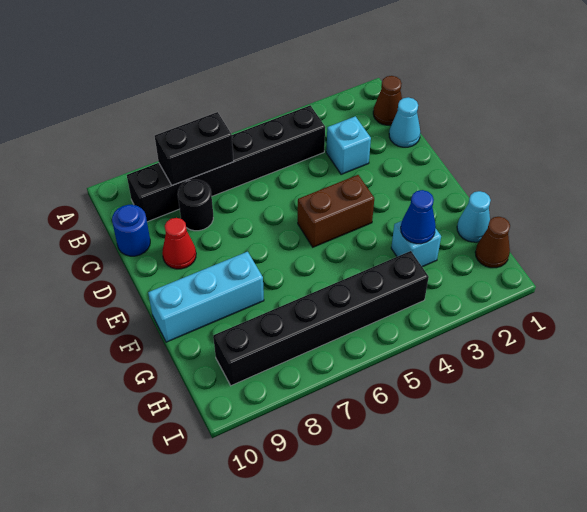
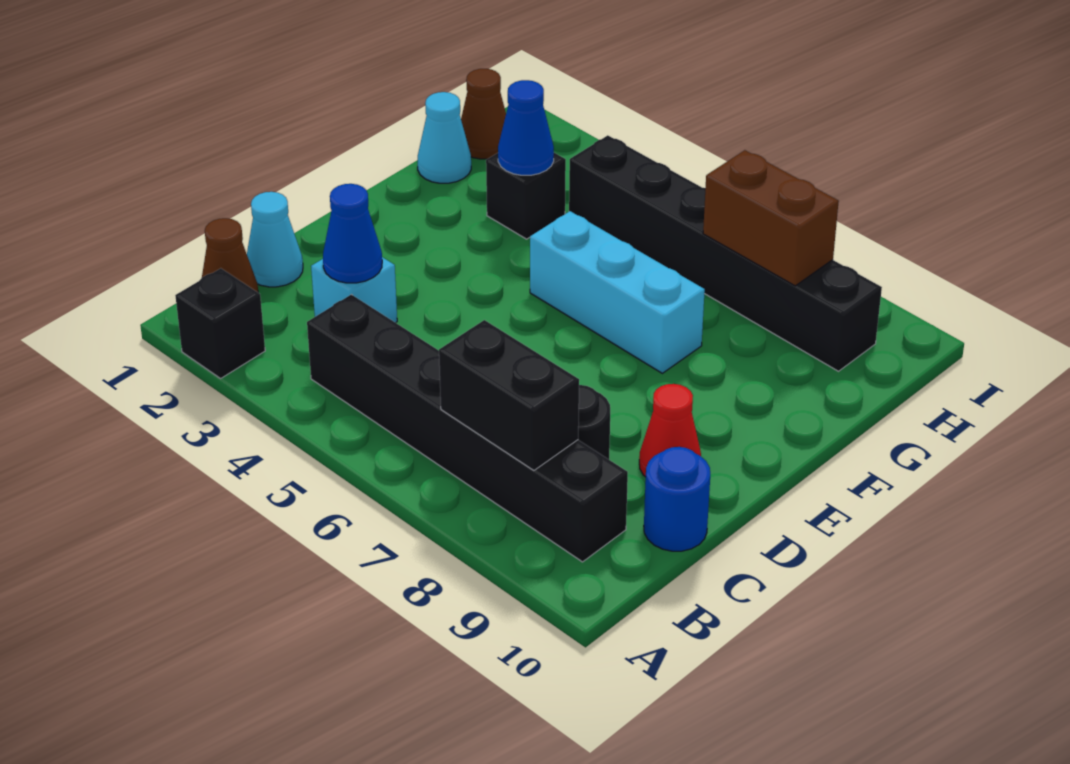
none -> black 1x1 brick [175,268,265,378]
none -> blue 1x1 cone [323,184,382,283]
brown 1x2 brick [298,175,374,247] -> brown 1x2 brick moved to [703,150,839,286]
cyan 1x3 brick [148,252,264,342] -> cyan 1x3 brick moved to [530,211,705,373]
cyan 1x1 brick [391,221,441,267] -> black 1x1 brick [486,153,566,239]

